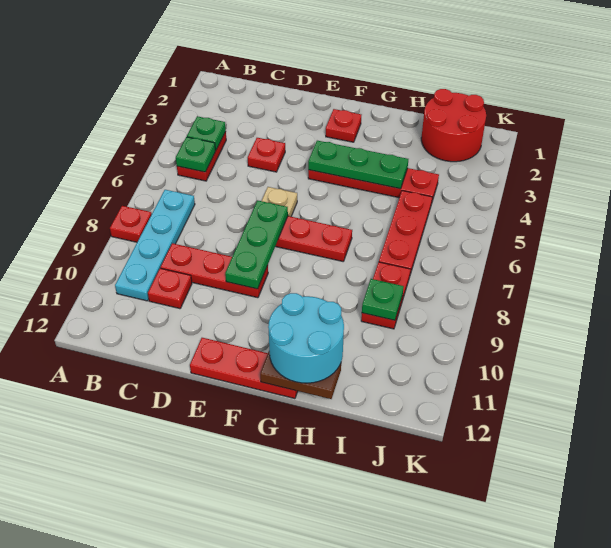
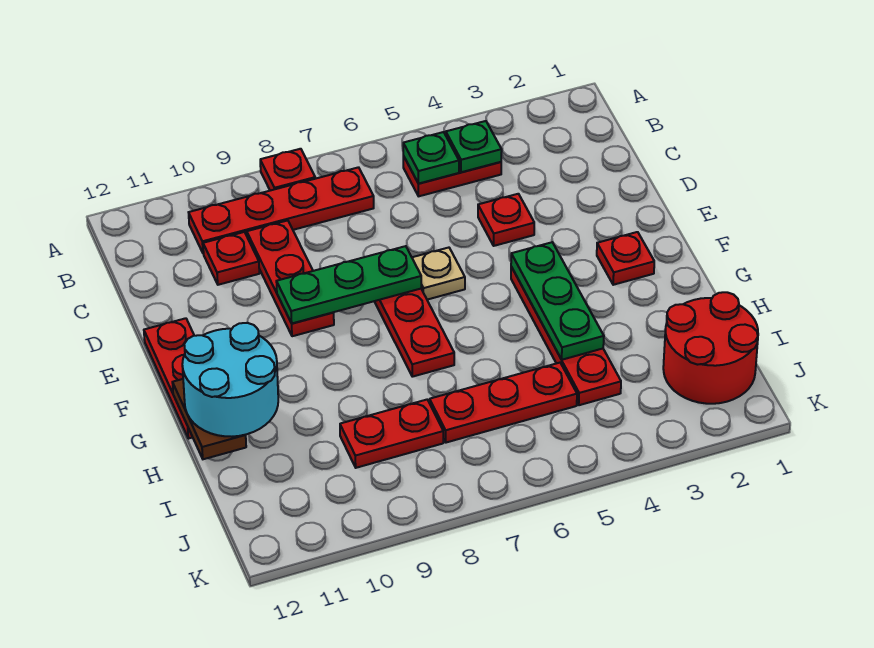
cyan 1x4 plate [115,190,195,301] -> red 1x4 plate [188,167,374,254]
green 1x1 plate [362,279,404,320] -> none

